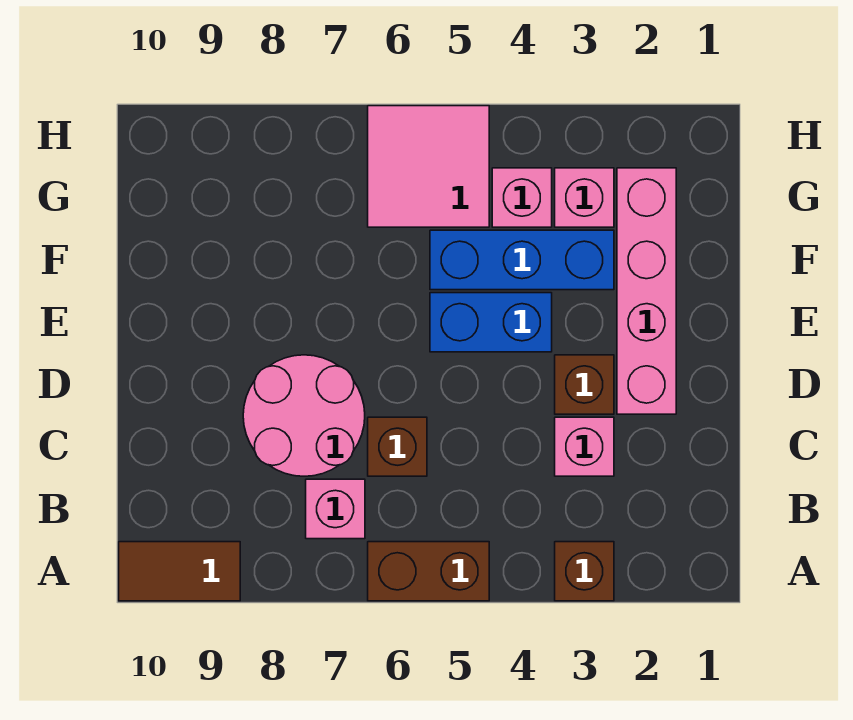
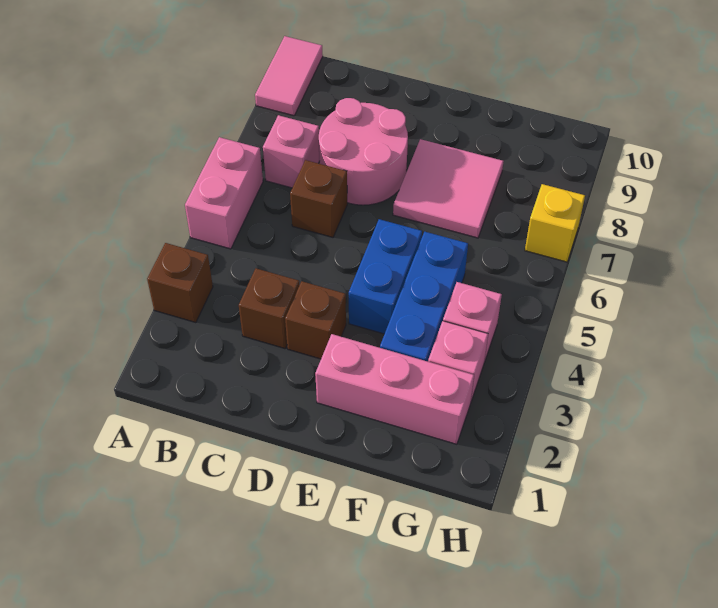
brown 1x2 brick [368,542,489,601] -> pink 1x2 brick [185,137,263,249]
brown 1x2 tile [119,542,240,601] -> pink 1x2 tile [255,36,323,116]
pink 1x1 brick [555,417,614,476] -> brown 1x1 brick [239,268,299,349]
pink 1x4 brick [617,168,676,414] -> pink 1x3 brick [315,334,474,444]
pink 2x2 tile [368,106,489,227] -> pink 2x2 tile moved to [393,139,503,238]
none -> yellow 1x1 brick [525,184,585,262]

